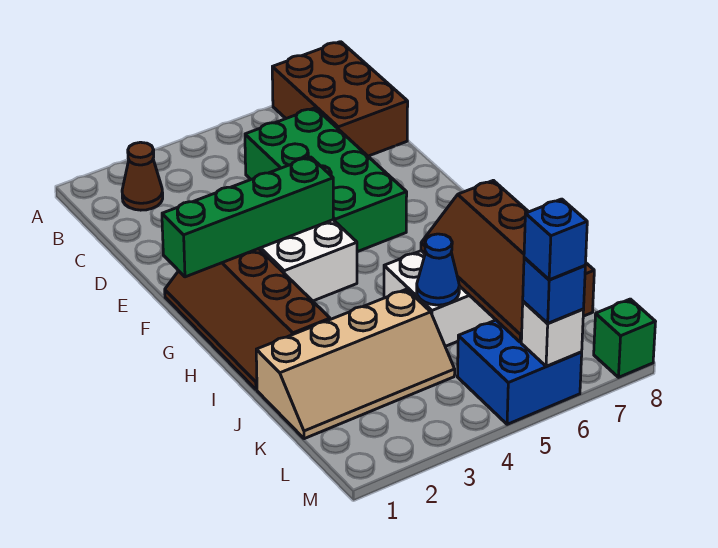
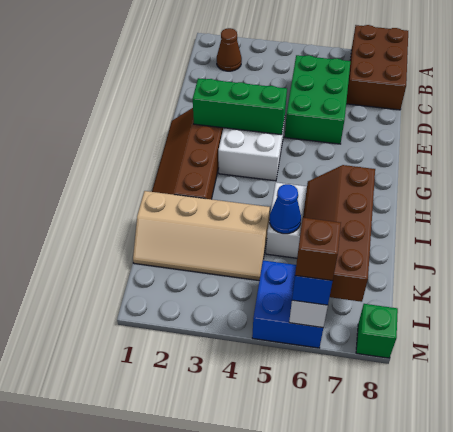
green 2x4 brick [245,108,407,252] -> green 2x3 brick [285,55,350,144]
green 1x4 brick [162,157,333,277] -> green 1x3 brick [193,78,287,135]
blue 1x1 brick [524,199,587,280] -> brown 1x1 brick [295,218,341,281]

